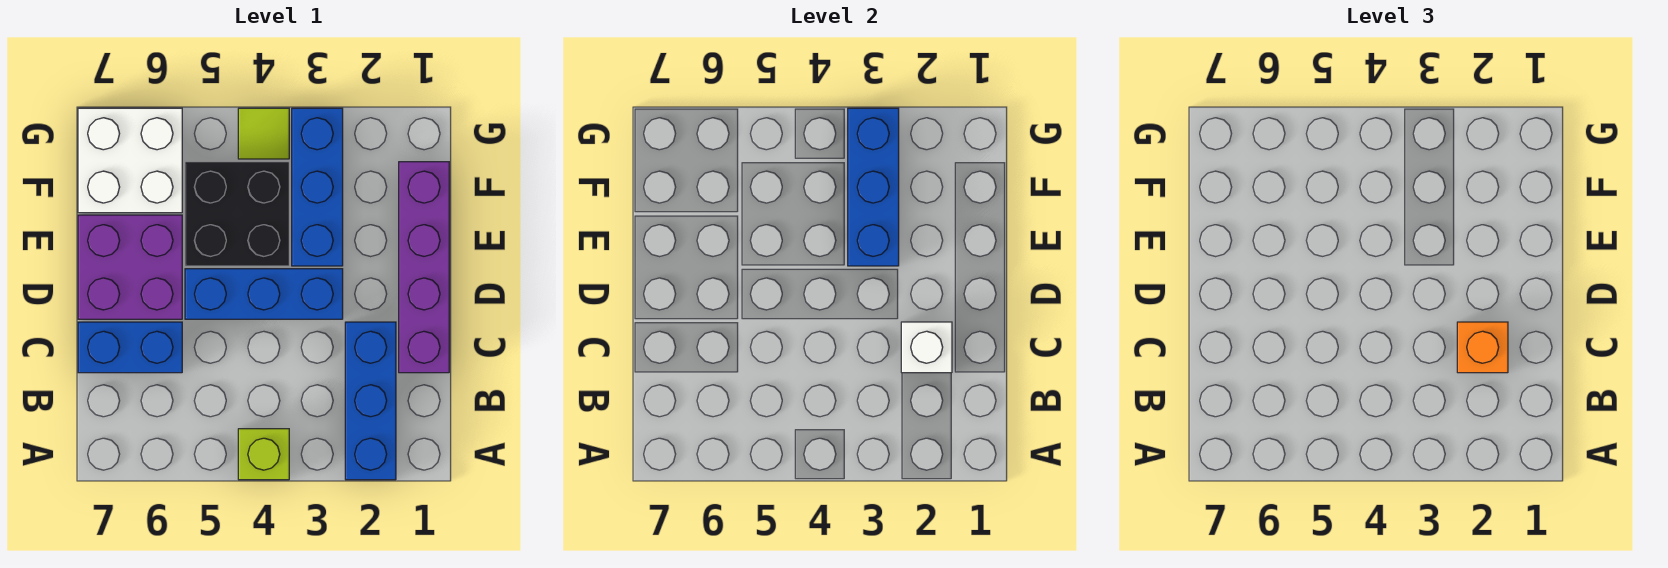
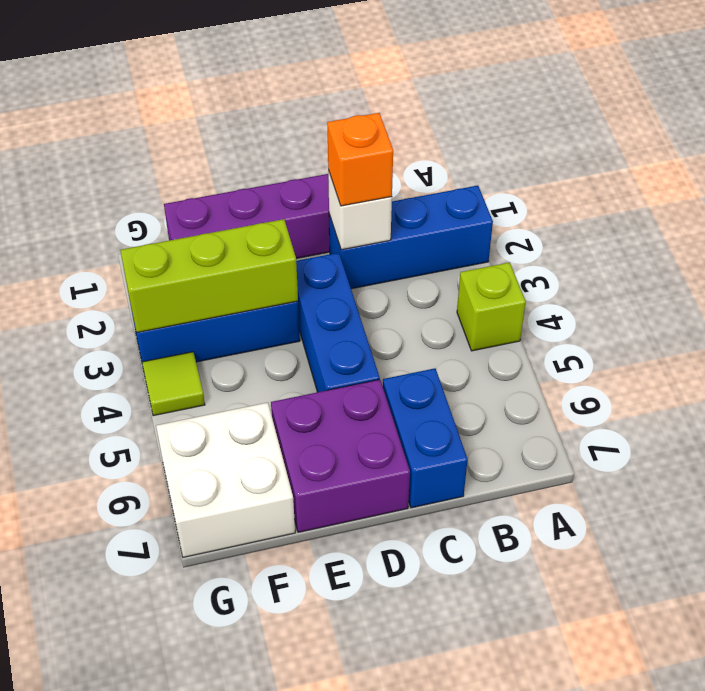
blue 1x3 brick [848,108,899,266] -> lime 1x3 brick [120,219,298,332]
black 2x2 brick [185,162,289,266] -> none

